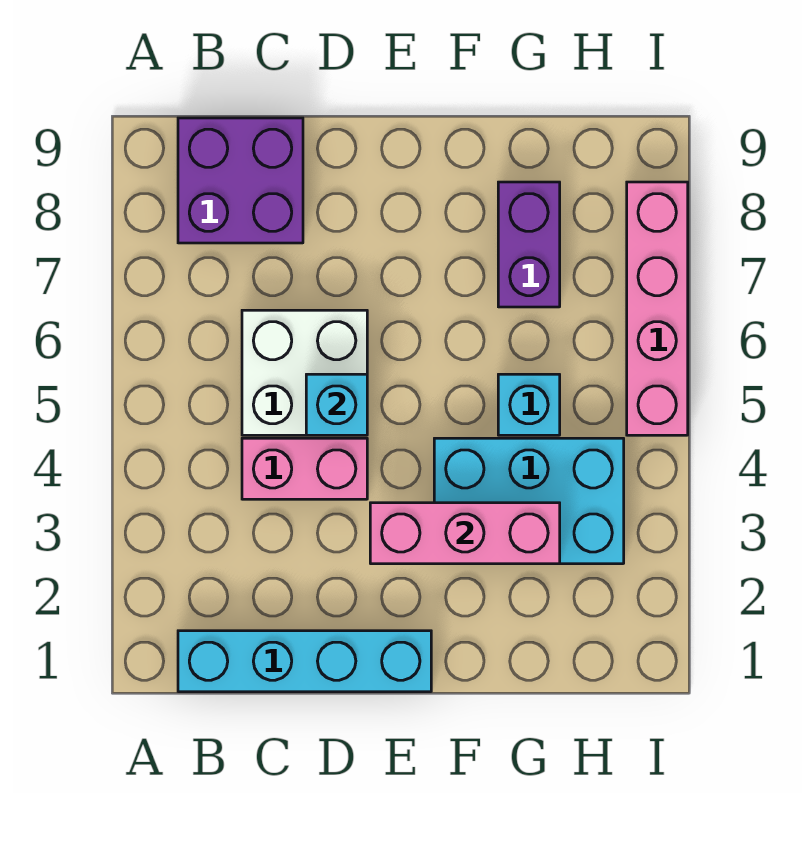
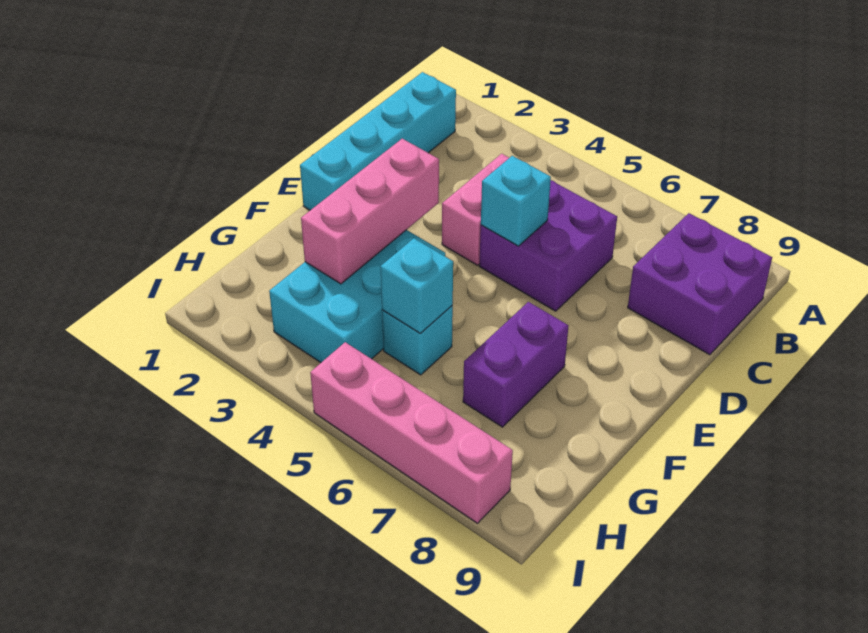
white 2x2 brick [242,310,367,435] -> purple 2x2 brick [479,180,617,311]
none -> cyan 1x1 brick [380,238,453,334]
purple 1x2 brick [498,182,560,307] -> purple 1x2 brick turned to [463,302,568,427]

